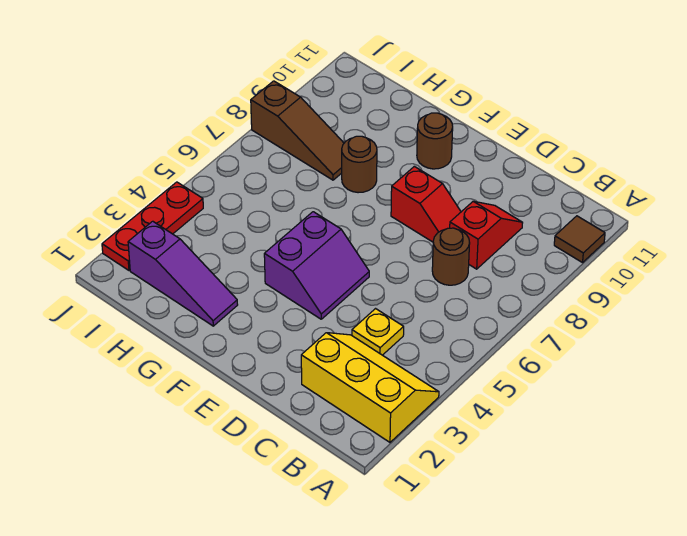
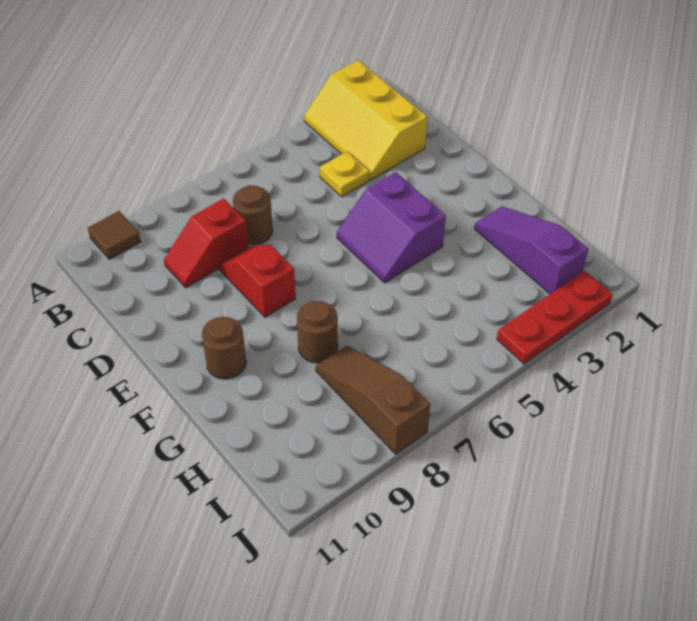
purple 2x2 slope [264,212,369,319] -> purple 2x2 slope turned to [337,172,446,283]

